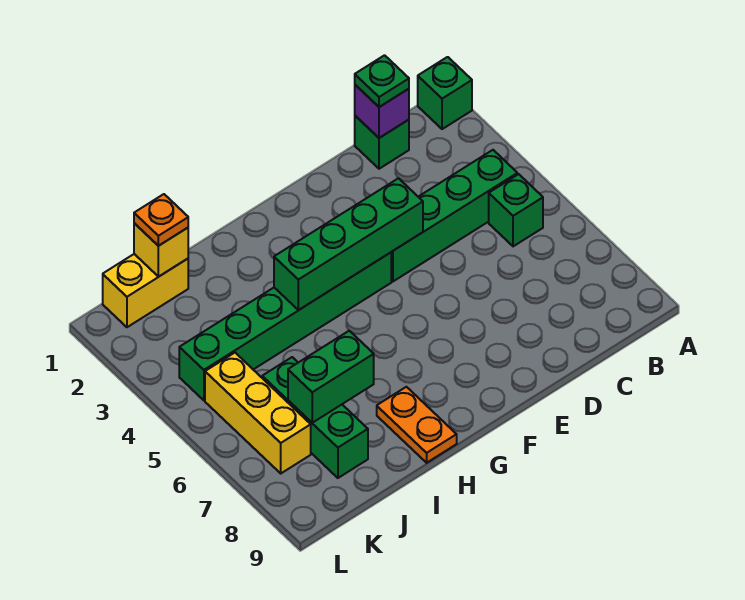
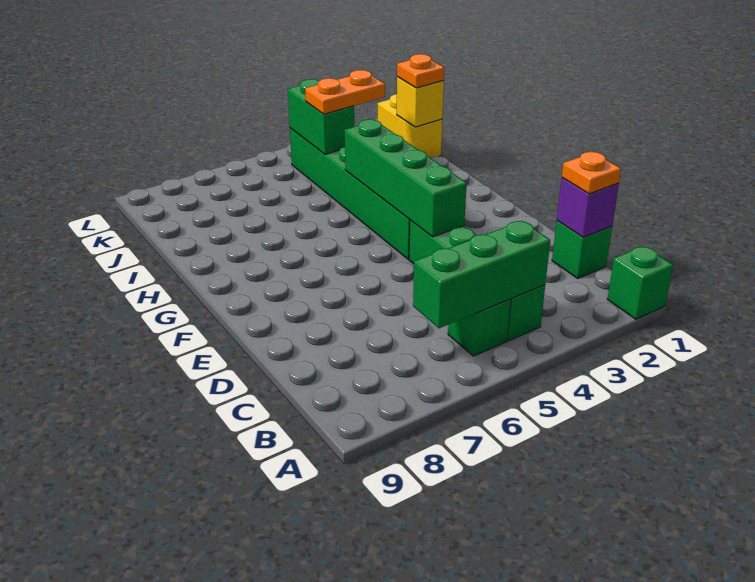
green 1x1 plate [355,55,409,107] -> orange 1x1 plate [562,152,621,194]
orange 1x2 plate [377,387,457,463] -> orange 1x2 plate moved to [305,70,385,114]
green 1x2 brick [288,331,374,423] -> green 1x2 brick moved to [288,79,354,154]
green 1x3 brick [262,357,368,478] -> green 1x3 brick moved to [413,221,550,328]
yellow 1x3 brick [205,353,311,473] -> none

